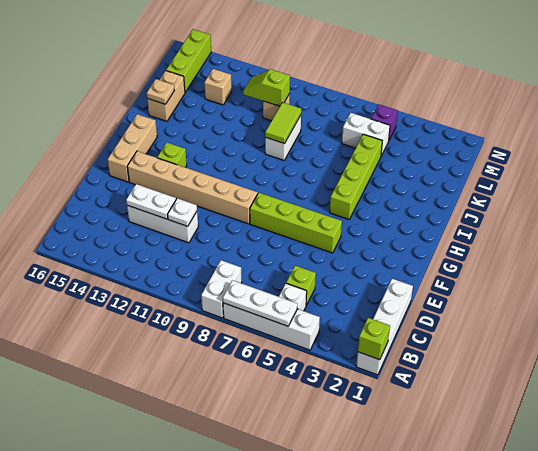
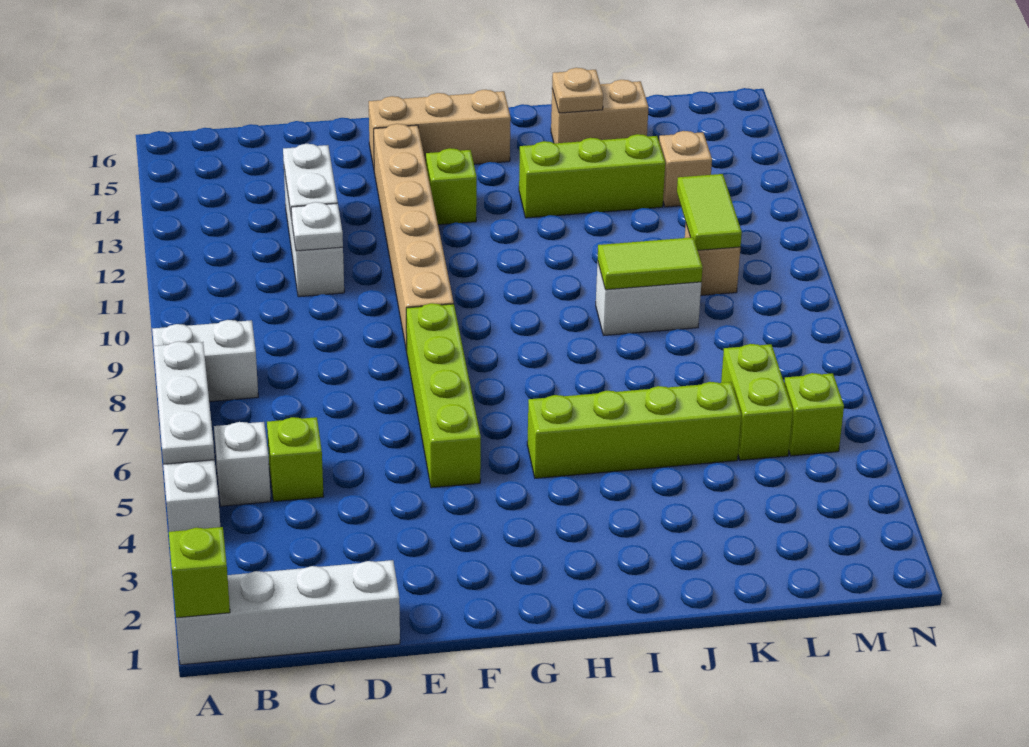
white 1x2 brick [342,113,390,156] -> lime 1x2 brick [721,344,793,460]
lime 1x2 slope [243,69,290,106] -> lime 1x2 tile [677,174,742,250]
lime 1x3 brick [166,29,211,92] -> lime 1x3 brick moved to [519,134,665,218]
purple 1x1 brick [371,104,398,140] -> lime 1x1 brick [784,373,844,456]

